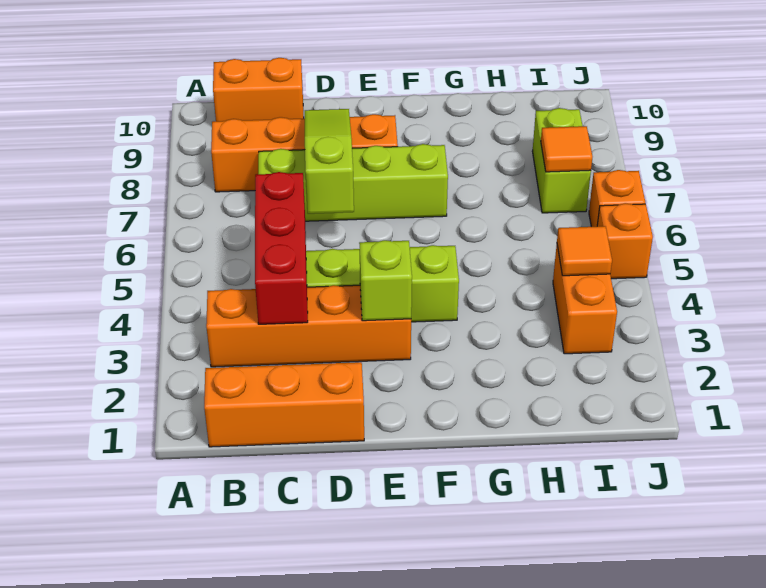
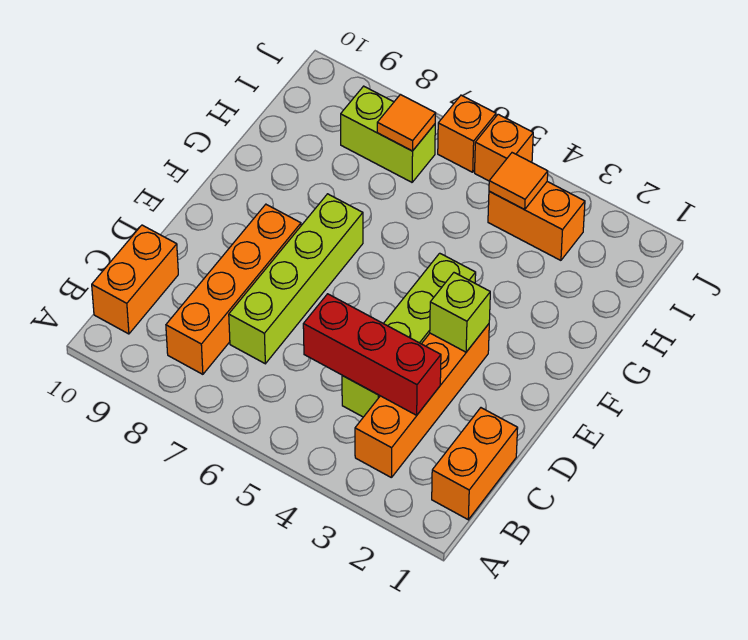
orange 1x3 brick [204,362,364,447] -> orange 1x2 brick [432,408,518,520]
lime 1x3 slope [305,109,354,214] -> none

